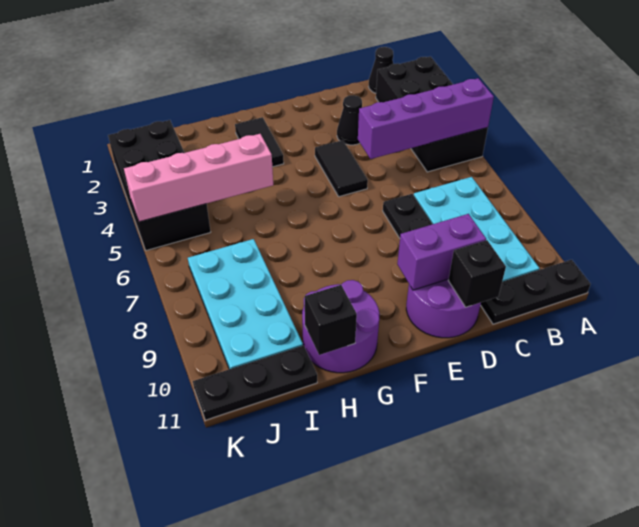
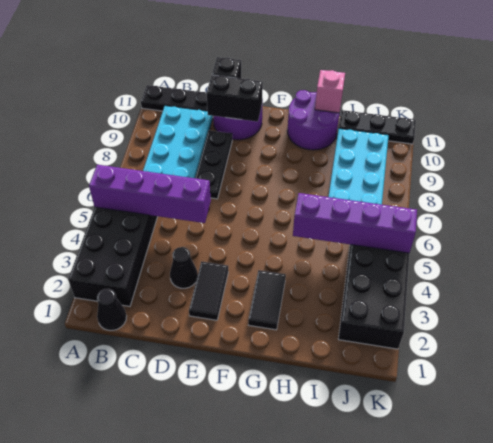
purple 1x2 brick [397,214,486,290] -> black 1x2 brick [207,75,263,122]
black 1x2 tile [315,140,368,197] -> black 1x2 tile moved to [189,261,228,320]
pink 1x4 brick [124,134,273,222] -> purple 1x4 brick [293,193,417,253]
black 1x1 brick [305,285,357,355] -> pink 1x1 brick [315,70,345,113]

